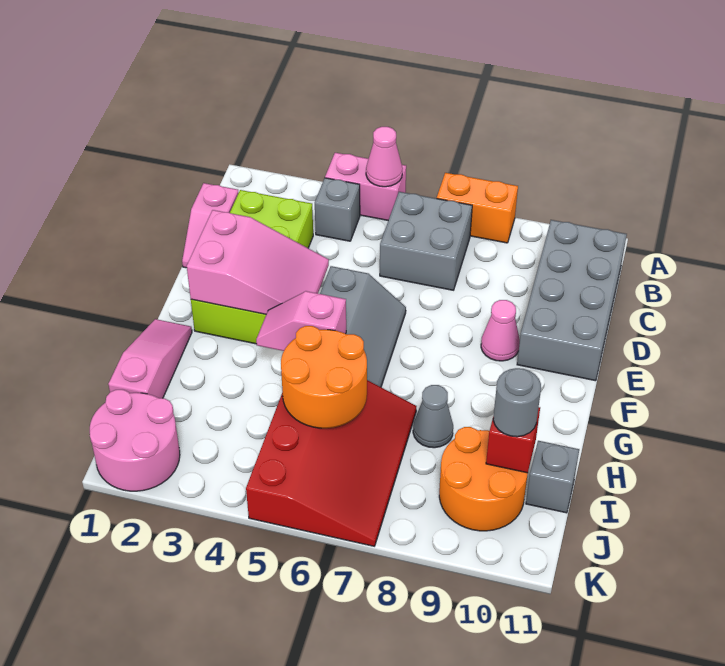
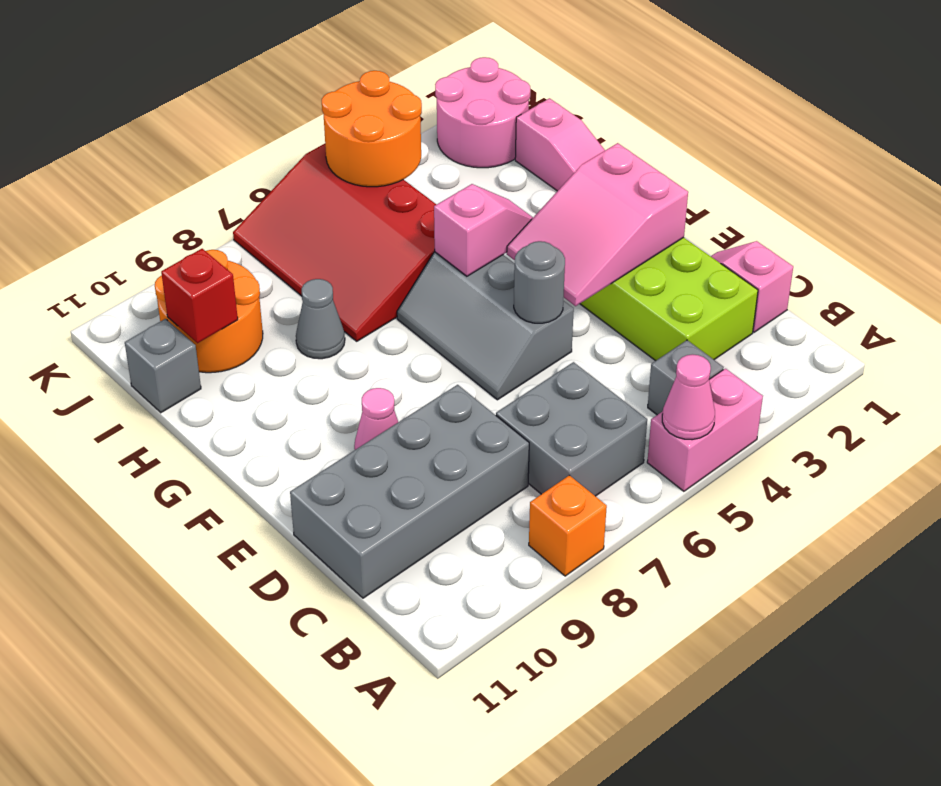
orange 1x2 brick [437,173,518,243] -> orange 1x1 brick [529,475,607,576]
grey 2x4 brick [517,220,627,381] -> grey 2x4 brick turned to [290,385,529,598]
orange 2x2 round brick [281,326,367,428] -> orange 2x2 round brick moved to [322,71,422,187]
grey 1x1 round brick [493,368,541,437] -> grey 1x1 round brick moved to [514,241,565,323]

